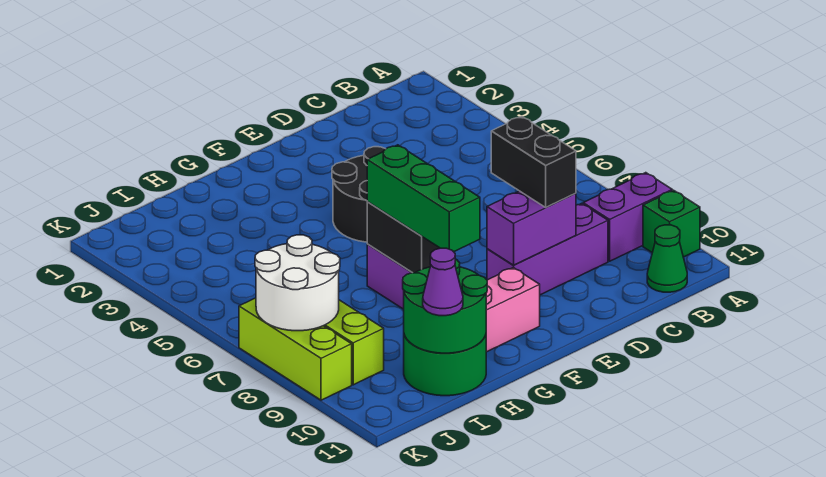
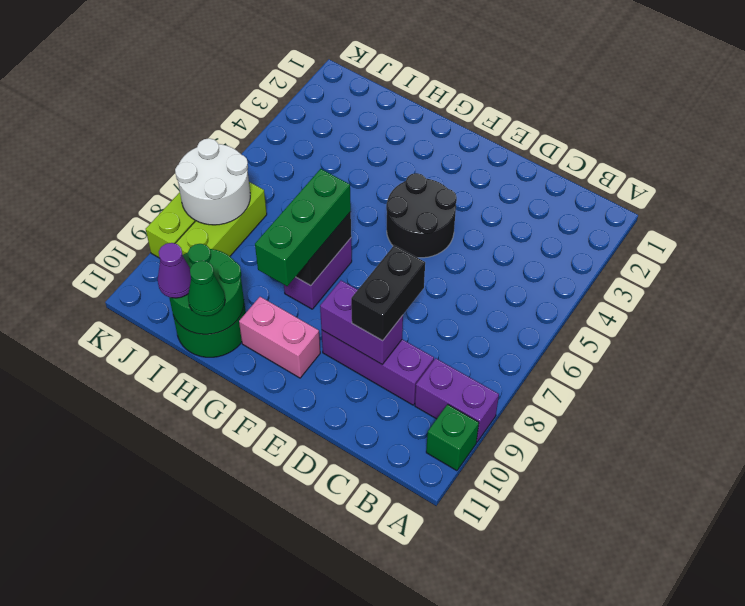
green 1x1 cone [647,225,687,292] -> green 1x1 cone moved to [188,261,225,316]

